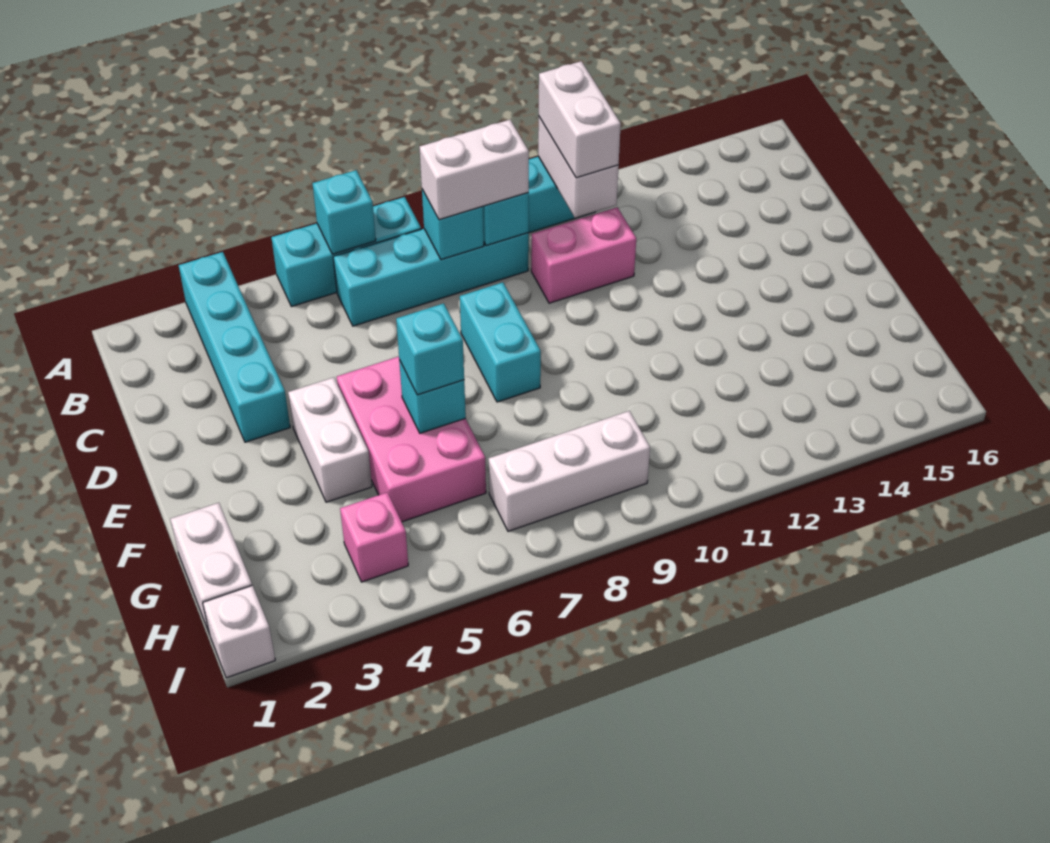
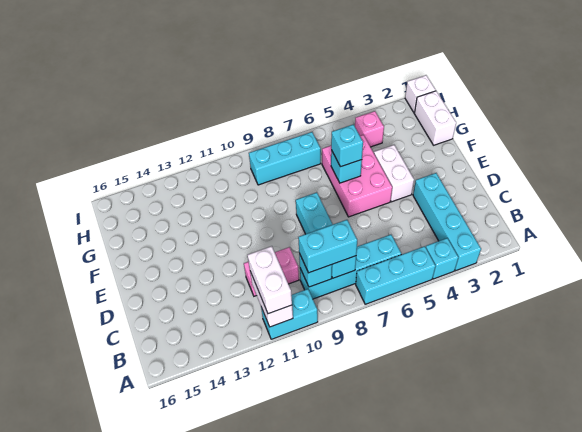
cyan 1x1 brick [312,170,376,254] -> cyan 1x1 brick moved to [426,238,458,279]
white 1x2 brick [420,120,529,220] -> cyan 1x2 brick [298,220,357,273]
white 1x3 brick [489,411,650,531] -> cyan 1x3 brick [249,132,321,185]

